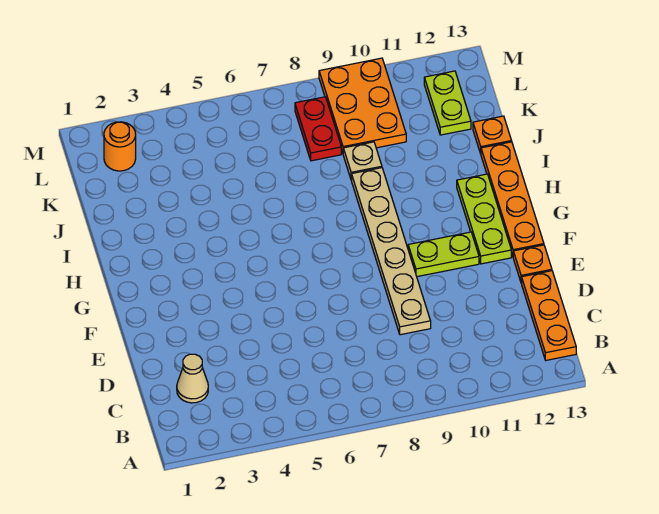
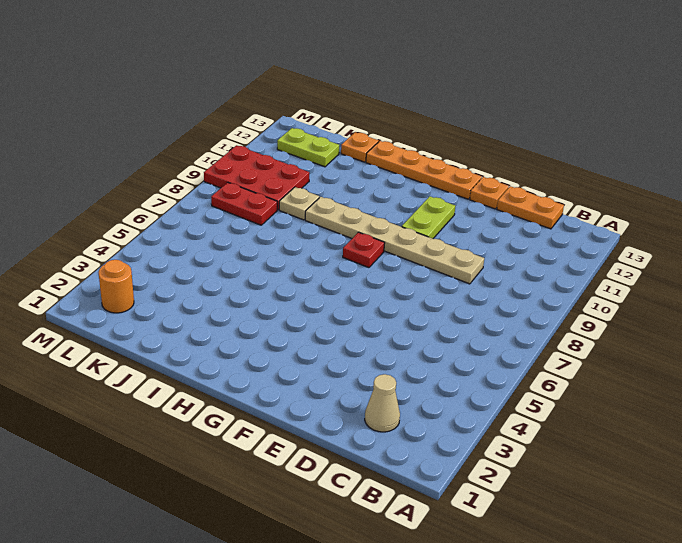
orange 1x3 plate [522,271,576,360] -> orange 1x2 plate [497,186,564,229]
lime 1x3 plate [457,174,511,264] -> none
none -> red 1x1 plate [343,232,385,268]
orange 2x3 plate [319,58,406,153] -> red 2x3 plate [204,145,309,210]

